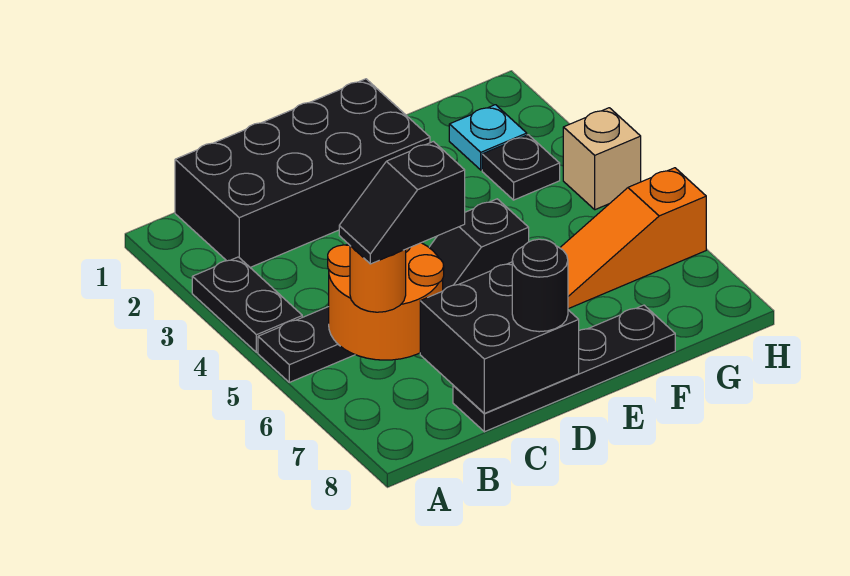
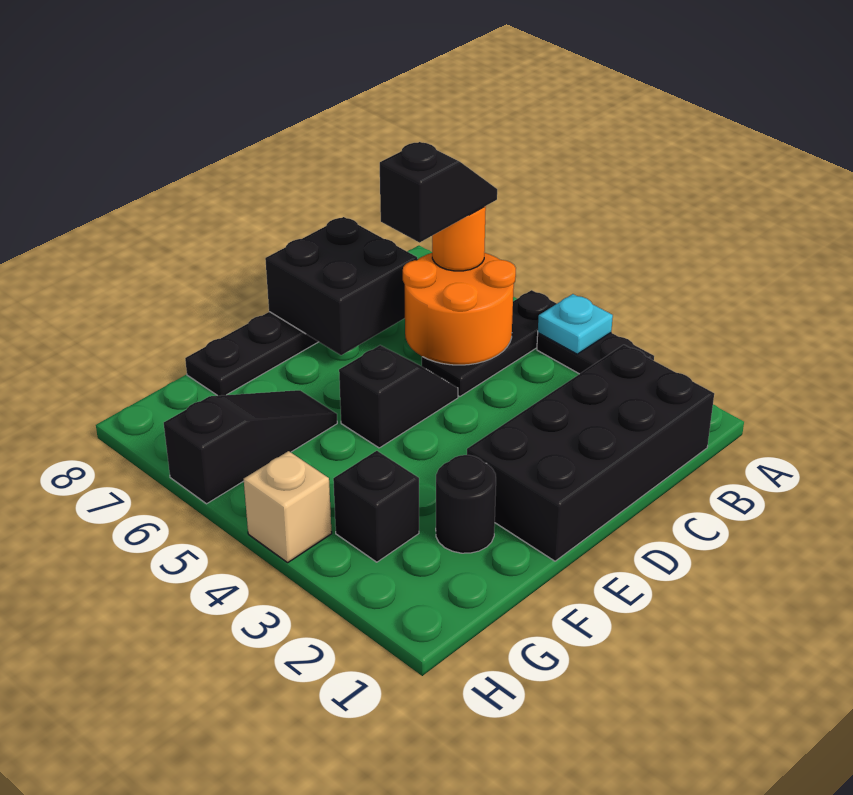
black 1x1 round brick [512,239,568,332] -> black 1x1 round brick moved to [436,455,496,553]
orange 1x3 slope [560,168,706,309] -> black 1x3 slope [164,390,337,504]
cyan 1x1 plate [449,105,527,170] -> cyan 1x1 plate moved to [538,294,613,354]
black 1x1 plate [482,135,560,200] -> black 1x1 brick [333,451,419,562]

